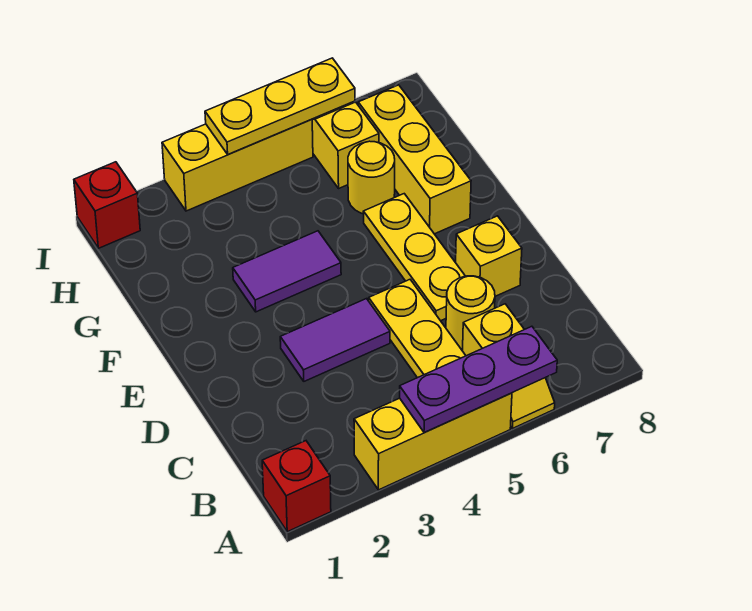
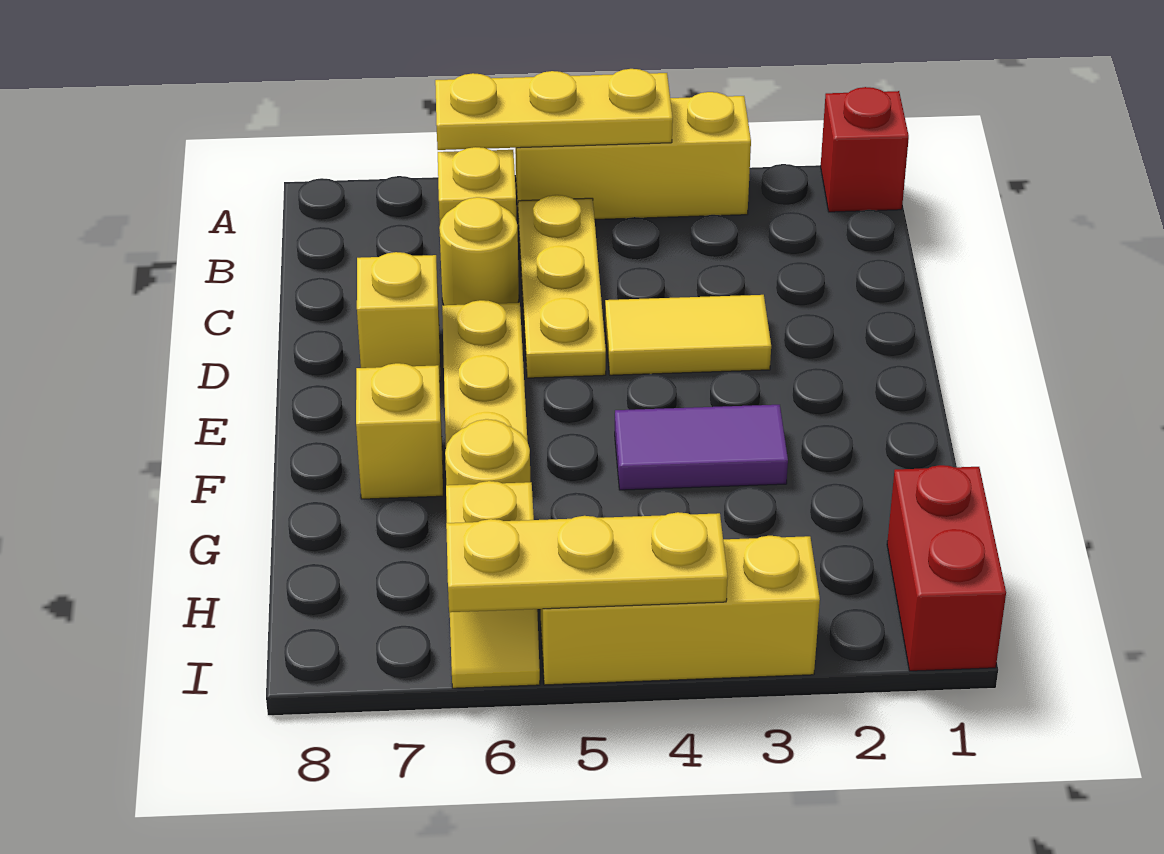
purple 1x3 plate [400,326,557,433] -> yellow 1x3 plate [435,69,673,150]
purple 1x2 tile [280,299,390,381] -> yellow 1x2 tile [605,295,771,375]
yellow 1x3 brick [358,85,471,234] -> yellow 1x1 brick [356,363,443,499]
red 1x1 brick [74,162,140,248] -> red 1x2 brick [887,465,1006,671]

